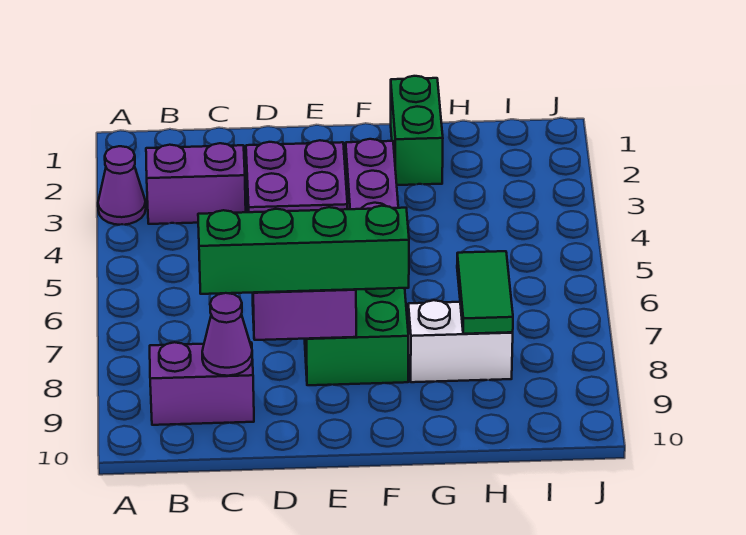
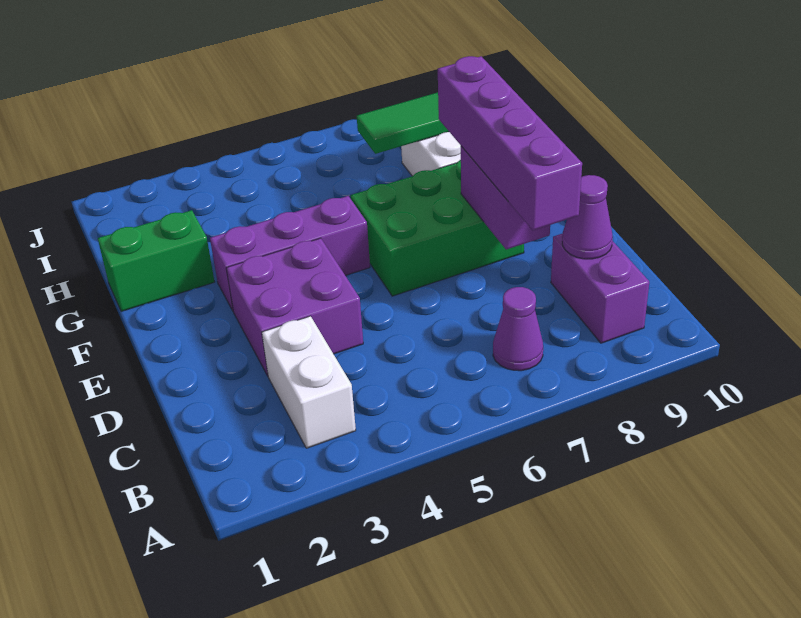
purple 1x1 cone [98,146,146,225] -> purple 1x1 cone moved to [493,287,543,371]
purple 1x2 brick [146,143,246,224] -> white 1x2 brick [262,316,356,448]
green 1x4 brick [198,206,409,294] -> purple 1x4 brick [438,56,582,230]

